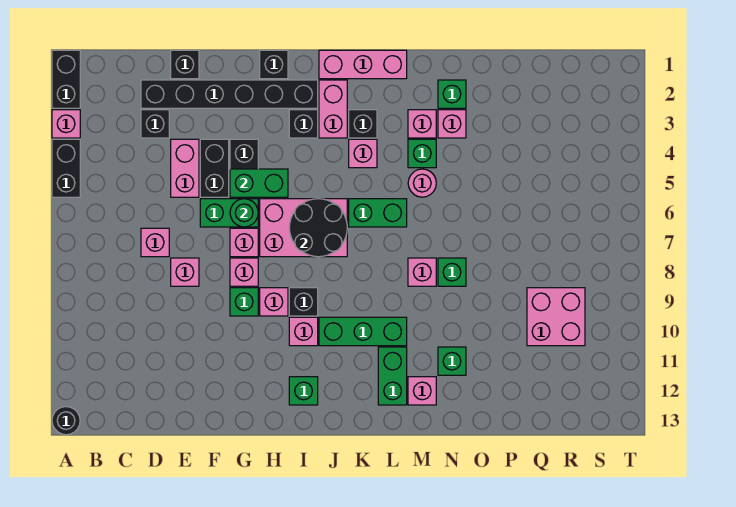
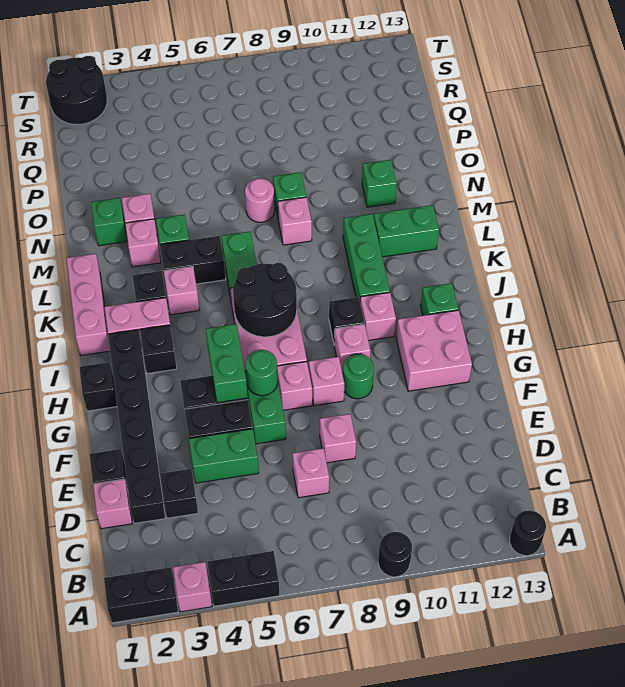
none -> black 1x1 round brick [378,532,412,577]
pink 1x2 brick [171,139,199,197] -> green 1x2 brick [189,429,259,483]
green 1x1 brick [230,288,258,316] -> green 1x1 round brick [343,354,374,399]
none -> black 1x2 brick [160,236,226,284]
pink 1x1 round brick [408,169,436,197] -> pink 1x1 round brick moved to [245,178,275,222]
pink 1x1 brick [408,377,436,405] -> pink 1x1 brick moved to [93,479,132,529]
pink 2x2 brick [527,288,585,346] -> pink 2x2 brick moved to [396,310,472,391]
none -> black 2x2 round brick [46,56,107,125]

